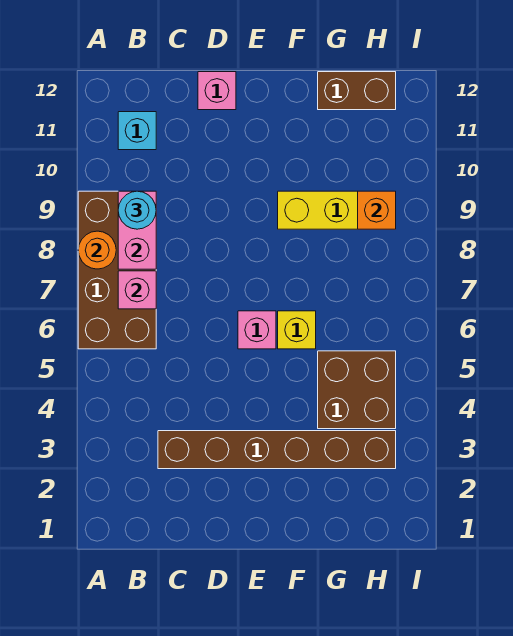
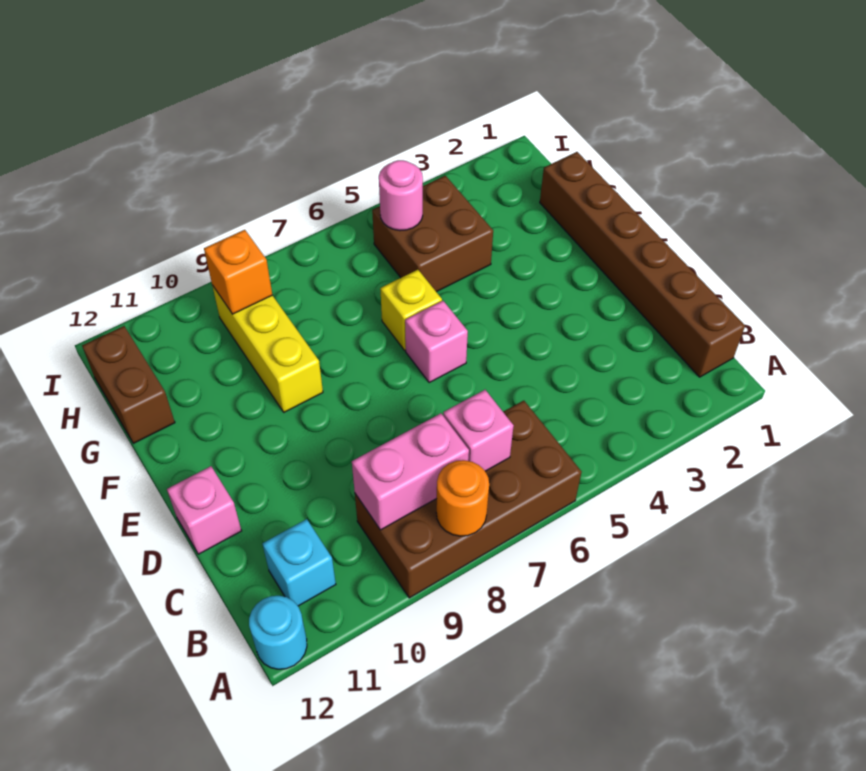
cyan 1x1 round brick [118,191,156,229] -> cyan 1x1 round brick moved to [249,596,307,669]
brown 1x6 brick [158,431,396,469] -> brown 1x6 brick moved to [540,152,745,377]
none -> pink 1x1 round brick [379,160,423,231]

